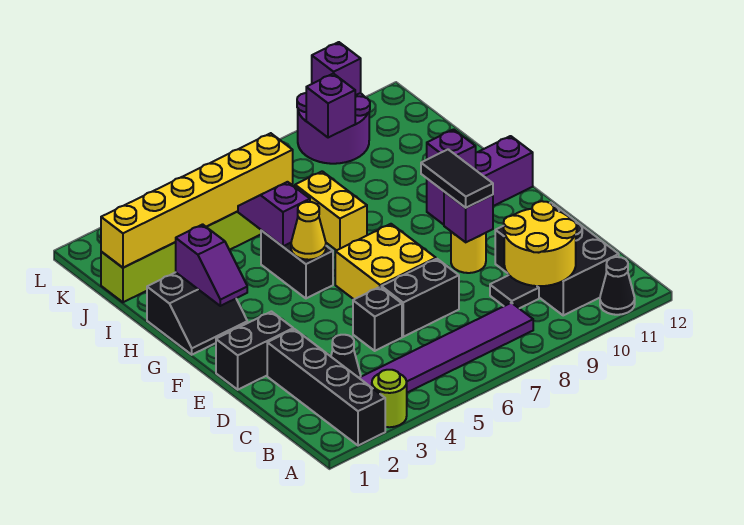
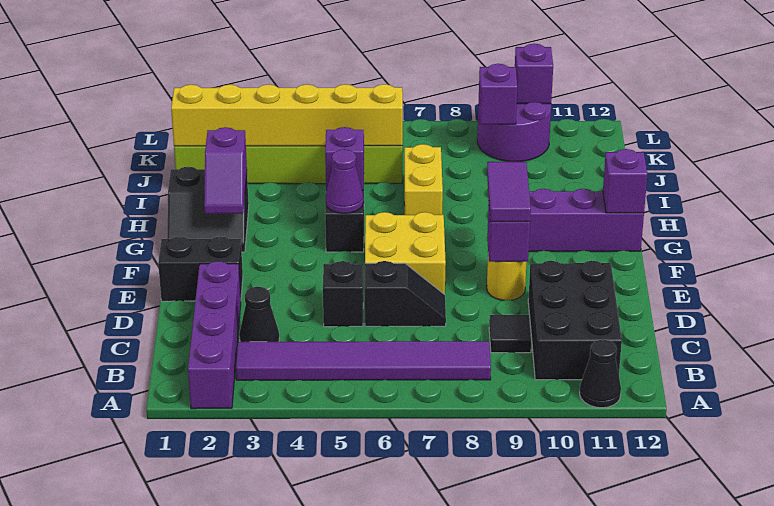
black 1x4 brick [267,329,385,446] -> purple 1x4 brick [188,261,241,409]
lime 1x1 round brick [372,370,407,427] -> none
yellow 2x2 round brick [504,201,577,286] -> none
black 1x2 brick [381,259,459,337] -> black 1x2 slope [365,261,446,326]
black 1x2 tile [421,149,493,208] -> purple 1x2 tile [487,162,531,222]
yellow 1x1 cone [291,202,326,260] -> purple 1x1 cone [326,149,364,213]
purple 1x1 brick [427,129,476,170] -> purple 1x1 brick moved to [603,149,647,213]

